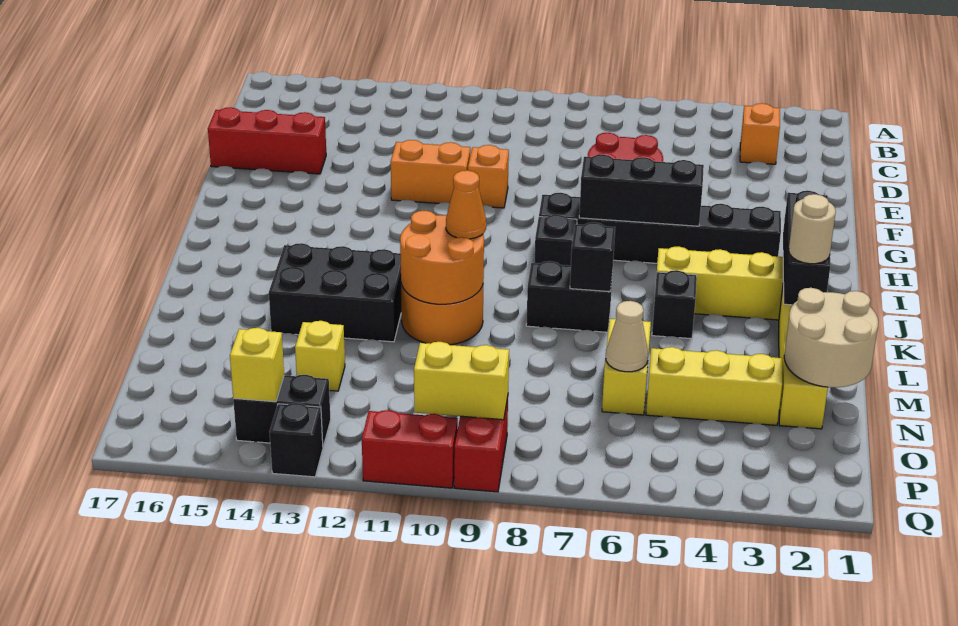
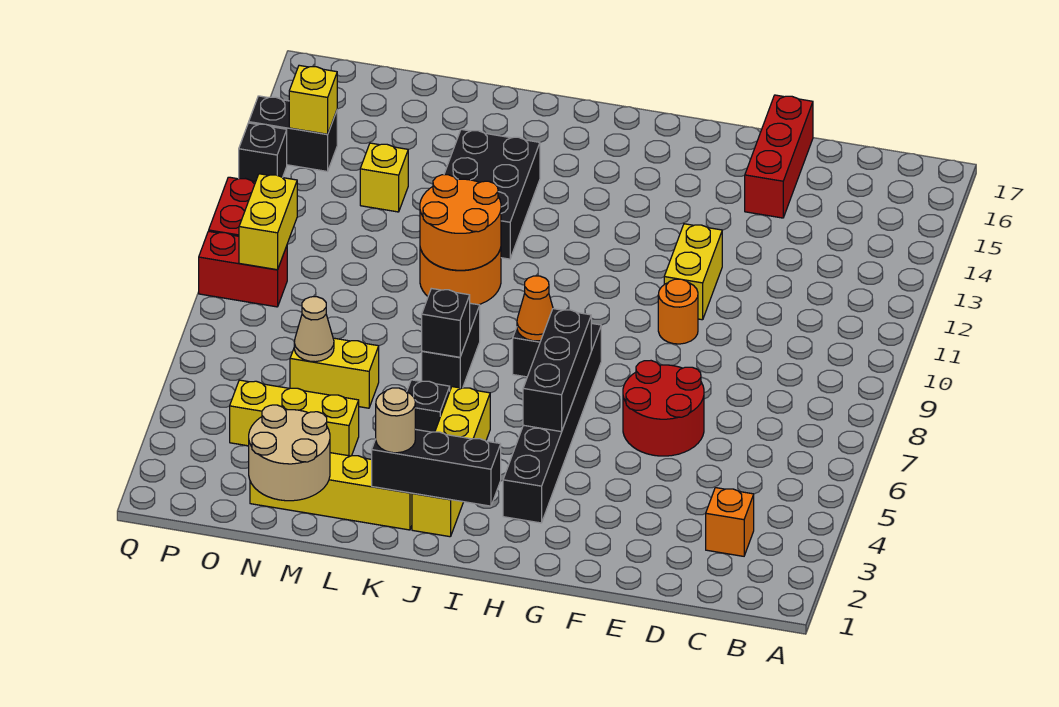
orange 1x1 brick [468,145,509,208] -> orange 1x1 round brick [658,279,698,344]
orange 1x2 brick [391,140,470,203] -> yellow 1x2 brick [664,224,722,320]
orange 1x1 cone [446,170,486,239] -> orange 1x1 cone moved to [517,276,553,341]
yellow 1x3 brick [646,347,782,425] -> yellow 1x3 brick turned to [230,380,359,456]
black 1x2 brick [233,375,331,446] -> black 1x2 brick turned to [249,96,337,171]

